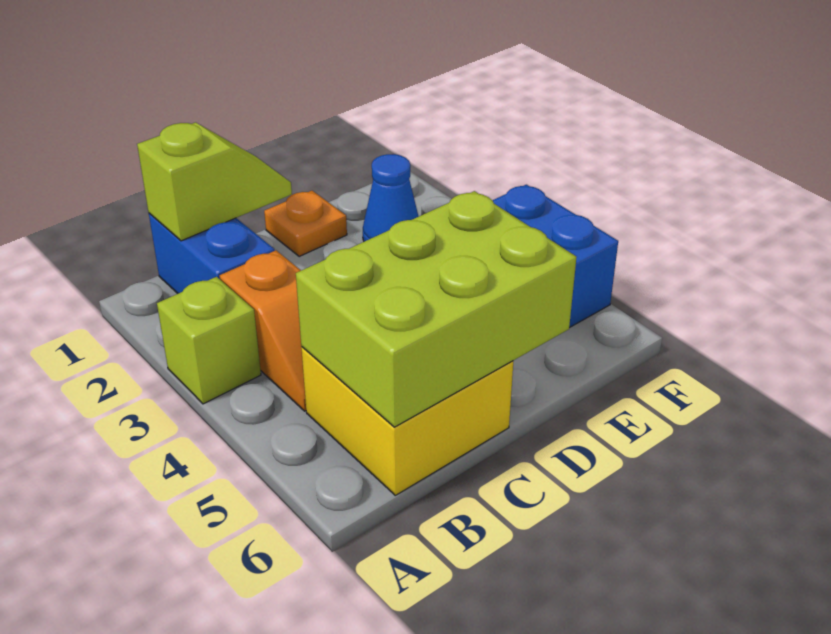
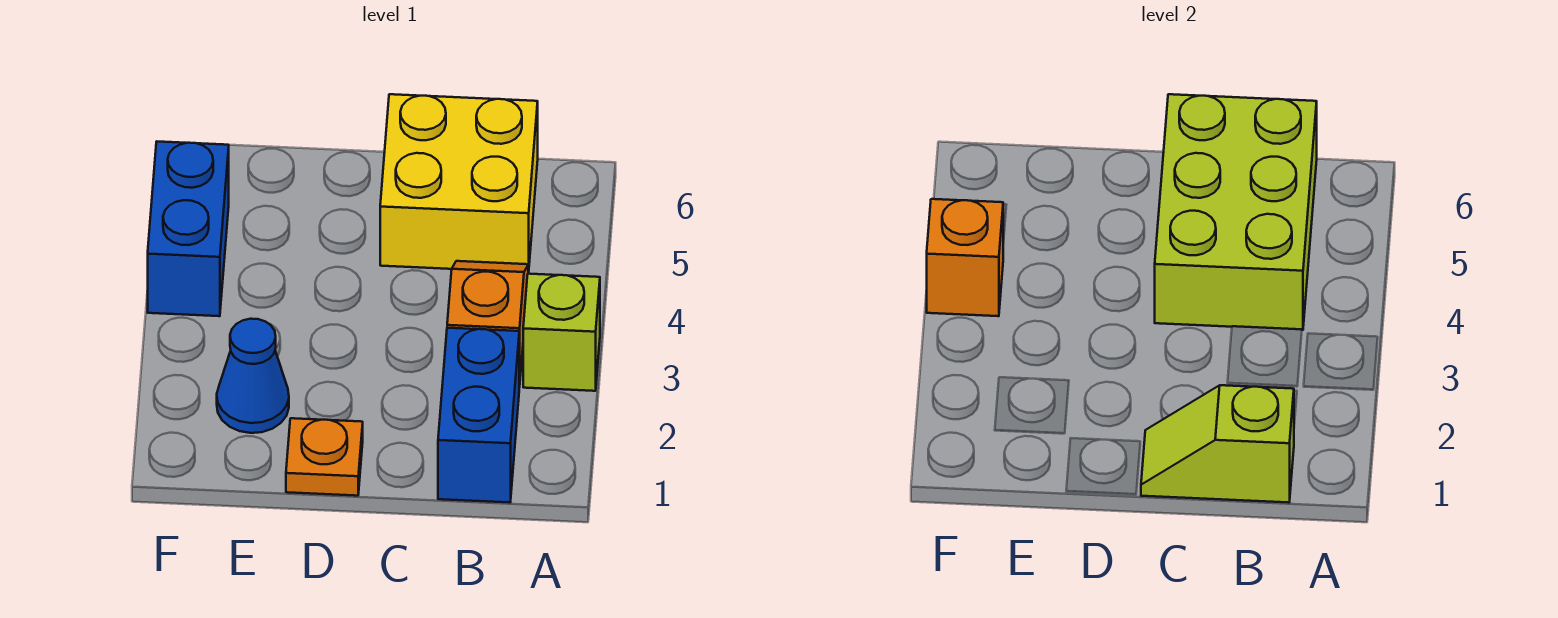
lime 2x3 brick [296,191,577,427] -> lime 2x3 brick turned to [1155,94,1317,330]
none -> orange 1x1 brick [927,199,1003,316]

